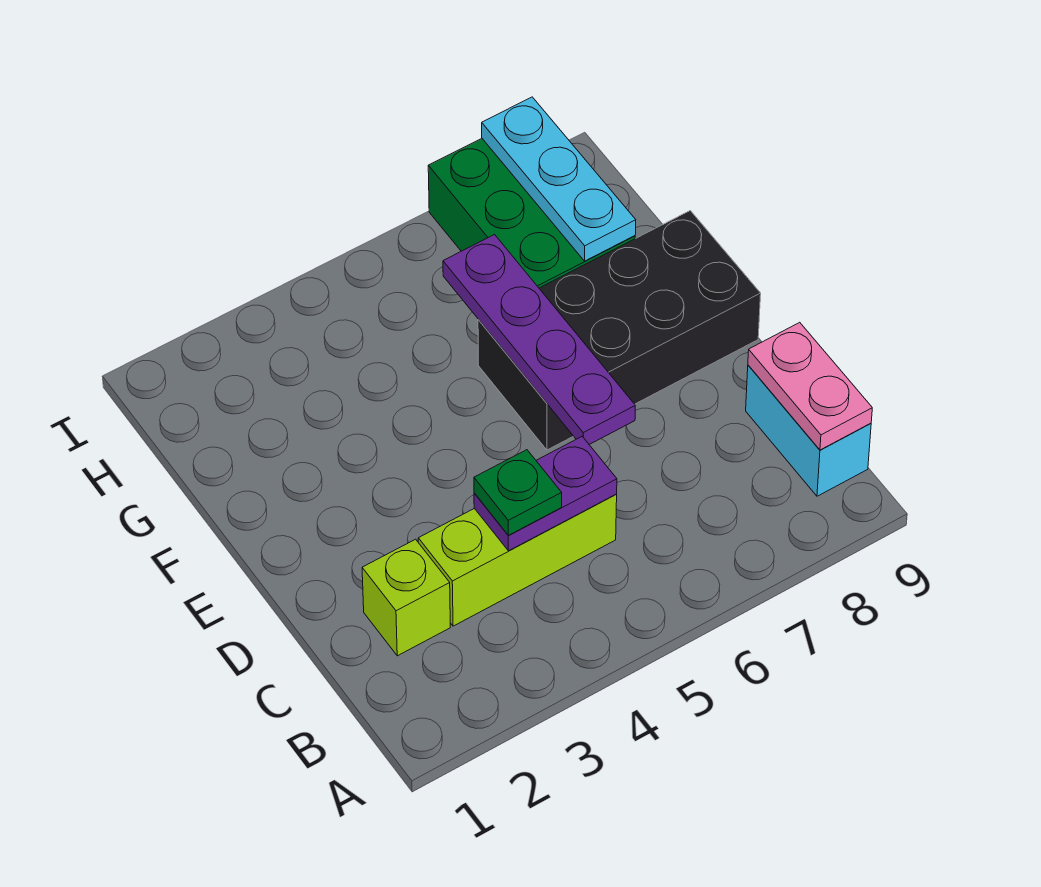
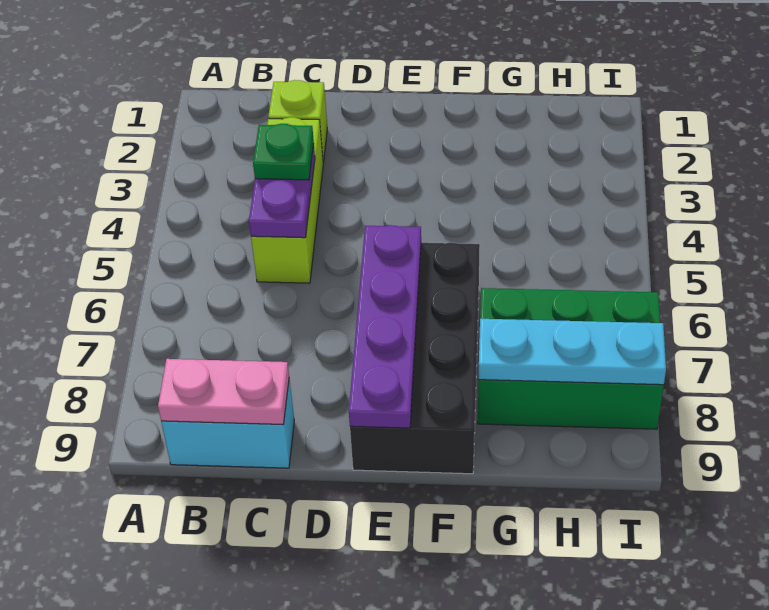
purple 1x4 plate [443,235,635,445] -> purple 1x4 plate turned to [349,225,421,428]

